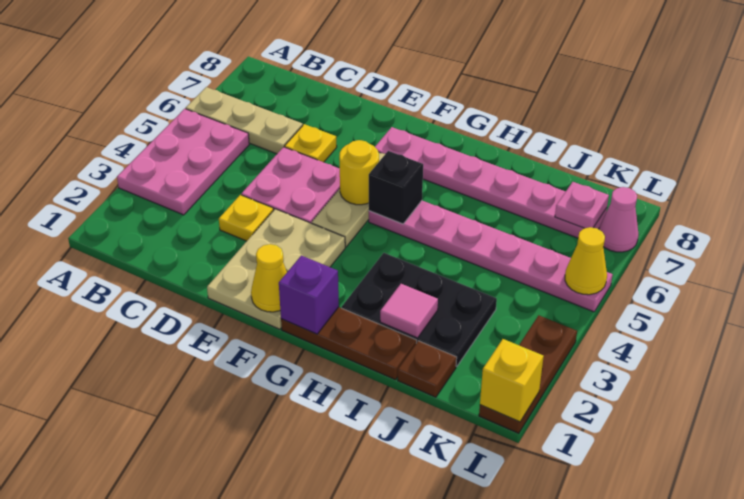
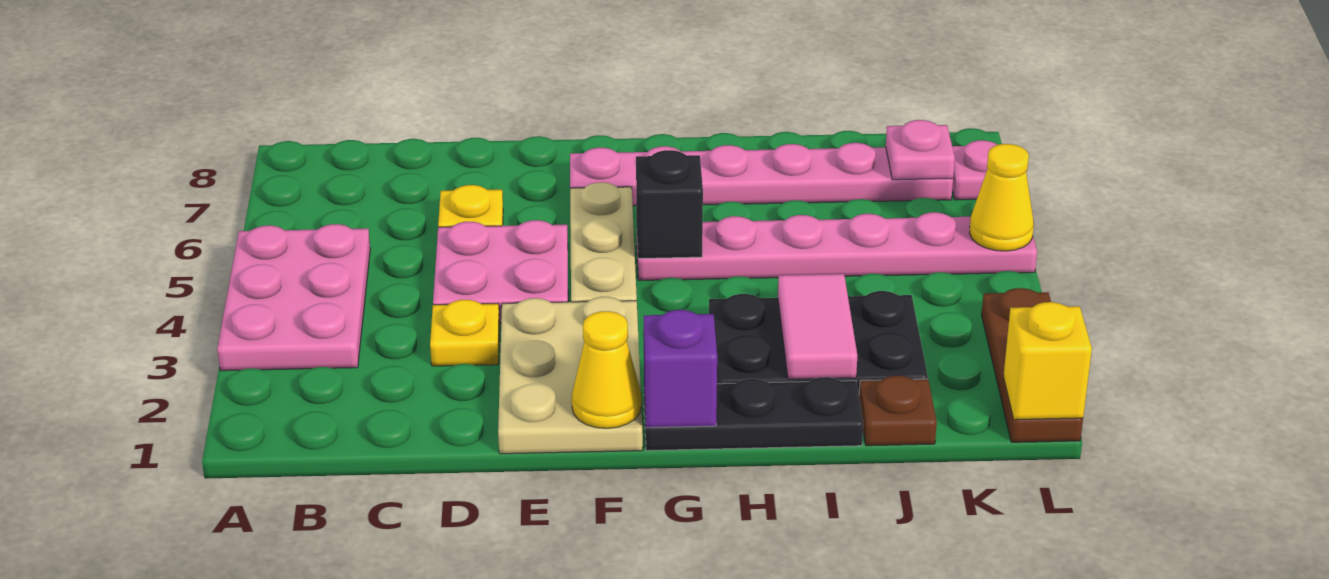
tan 1x3 plate [186,87,303,154] -> none
yellow 1x1 round brick [339,140,379,205] -> none
brown 1x3 plate [281,307,417,380] -> black 1x3 plate [644,377,863,451]
pink 1x1 tile [380,284,438,338] -> pink 1x2 tile [778,274,857,379]
pink 1x1 cone [599,187,639,252] -> pink 1x1 plate [952,140,998,200]

